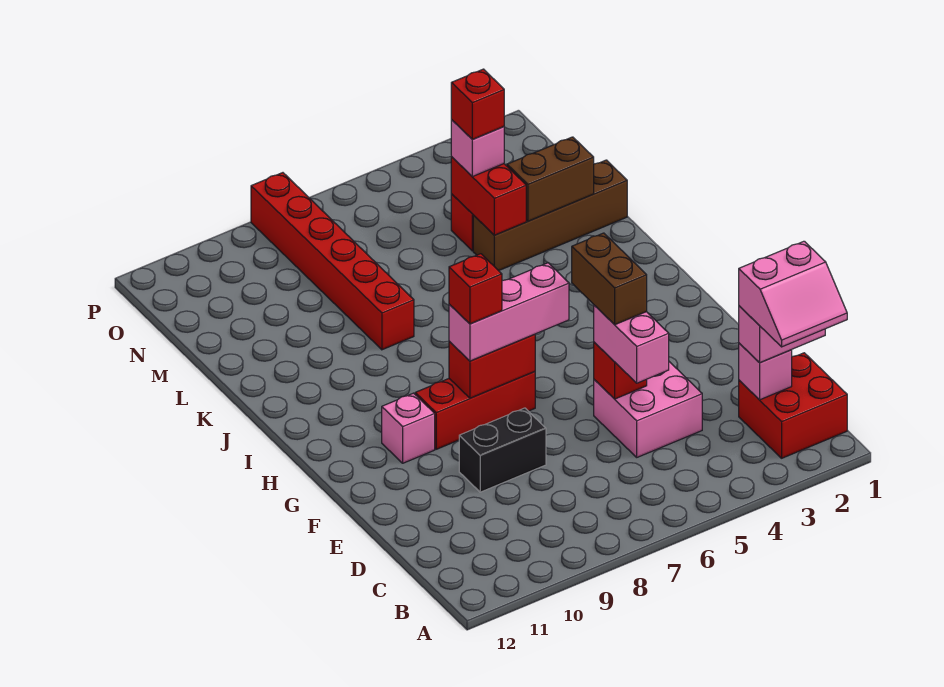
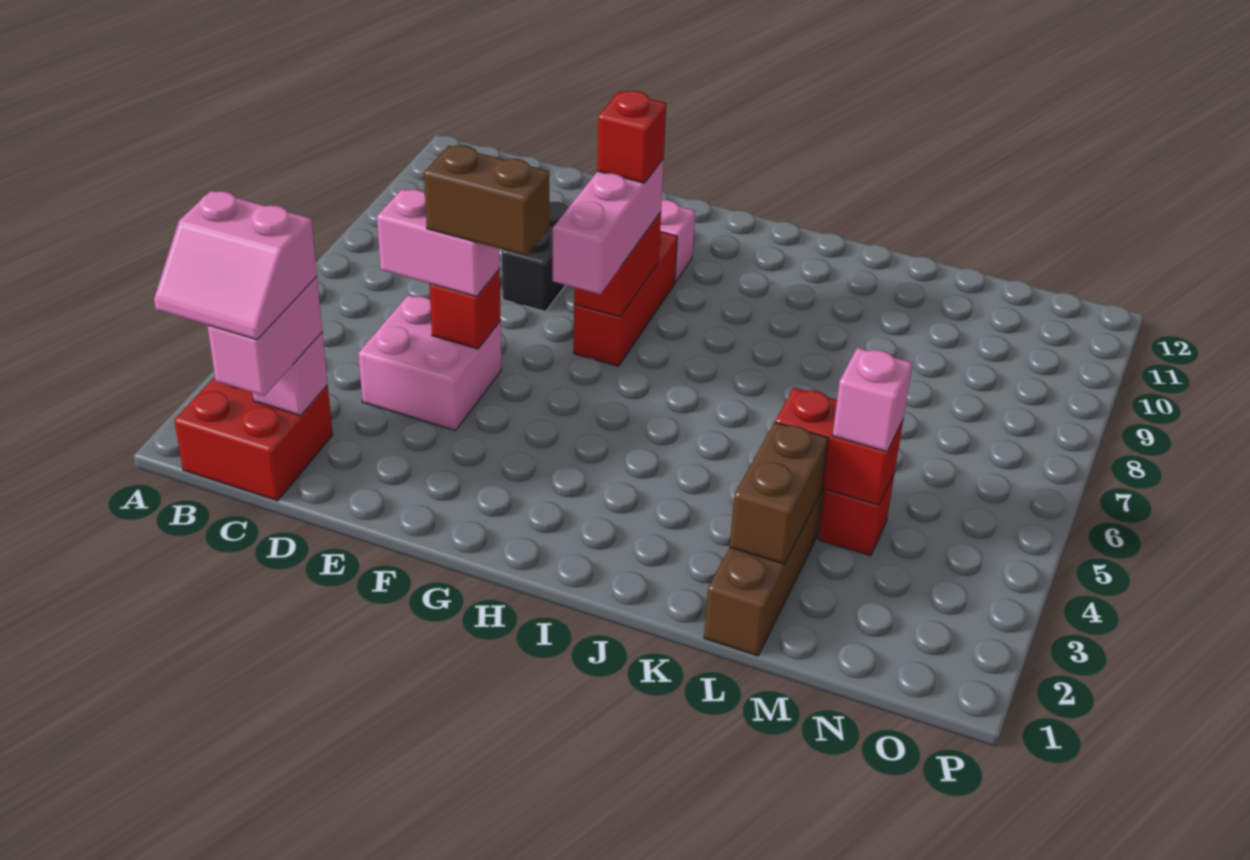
pink 2x2 slope [739,241,847,347] -> pink 2x2 slope turned to [154,191,317,340]
red 1x6 brick [251,173,414,350] -> none
red 1x1 brick [451,69,504,140] -> none

